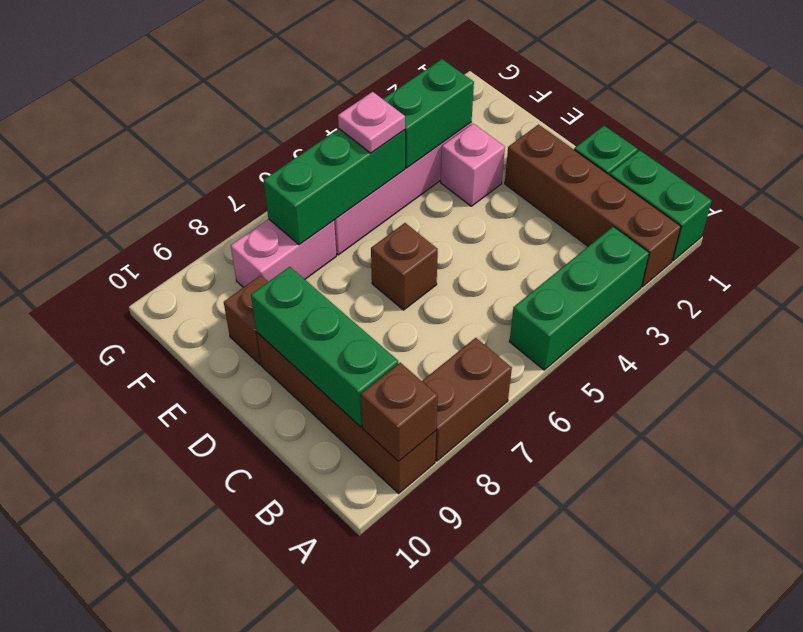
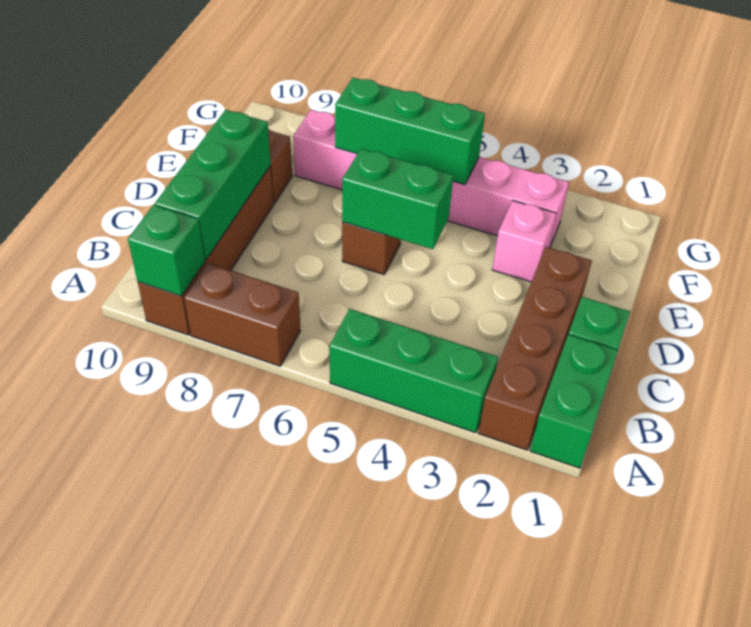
brown 1x1 brick [361,363,438,462] -> green 1x1 brick [128,205,205,296]
green 1x2 brick [383,59,474,168] -> green 1x2 brick moved to [342,148,453,249]
pink 1x1 plate [338,92,405,153] -> none

